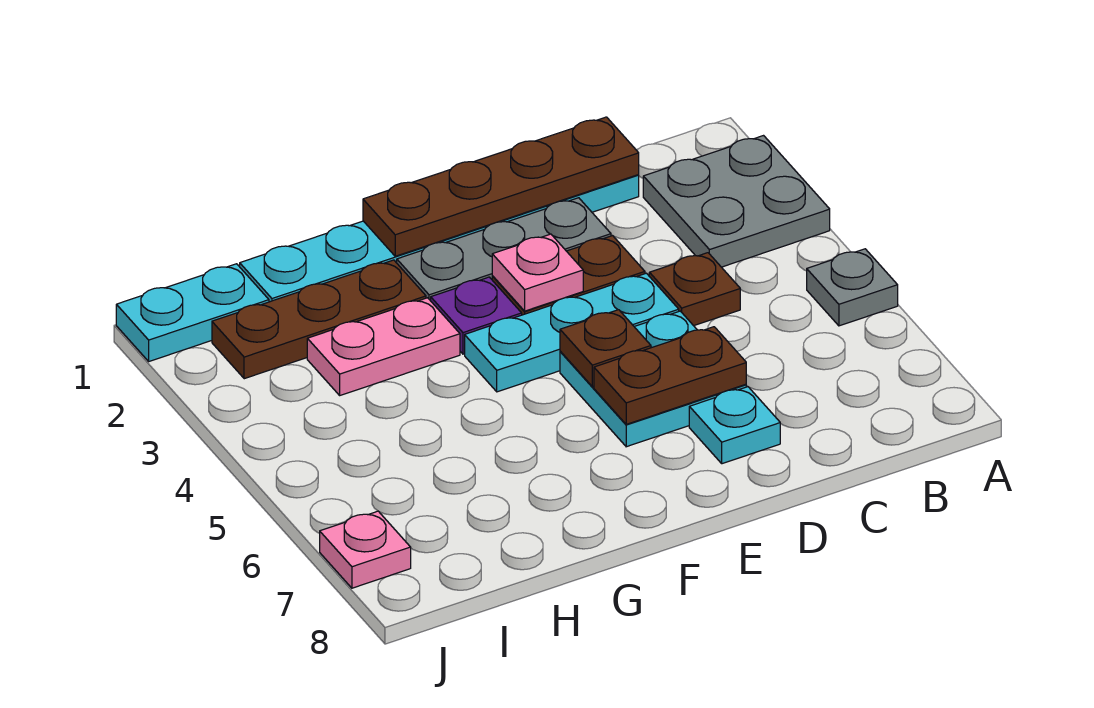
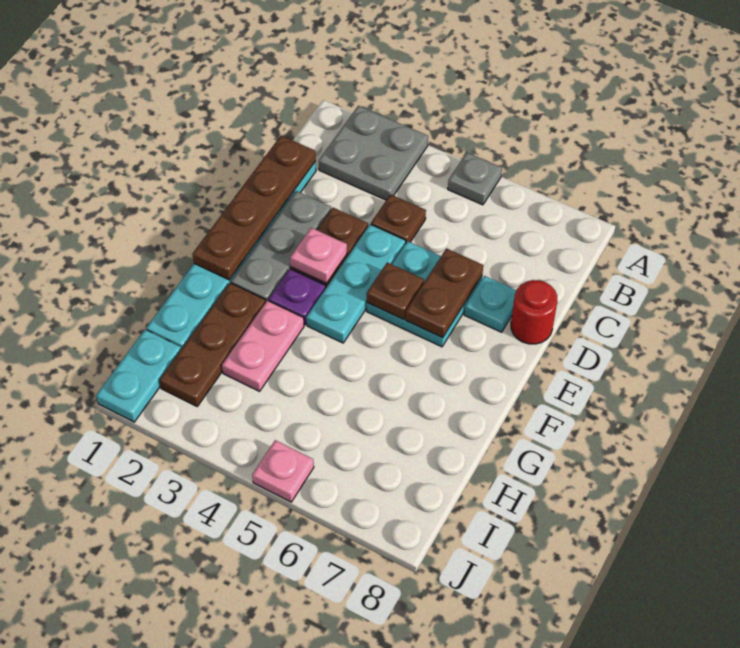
none -> red 1x1 round brick [511,280,557,344]
pink 1x1 plate [320,511,411,588] -> pink 1x1 plate moved to [252,440,314,502]

